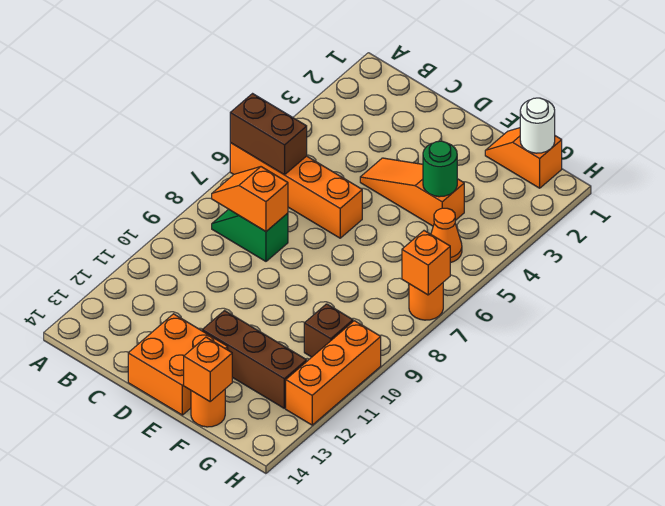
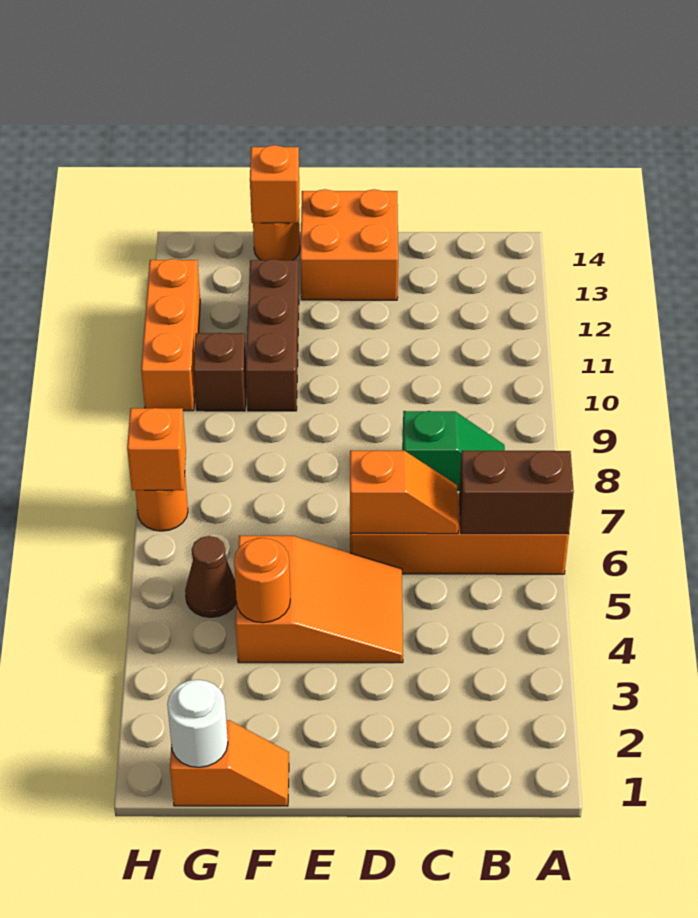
orange 1x2 slope [212,167,288,231] -> orange 1x2 slope moved to [350,450,459,534]
orange 1x3 slope [360,158,464,226] -> orange 2x3 slope [236,536,403,663]
brown 1x3 brick [202,311,307,408] -> brown 1x3 brick turned to [246,259,299,411]
green 1x1 round brick [423,141,457,197] -> orange 1x1 round brick [234,538,290,623]
orange 1x1 cone [431,208,462,263] -> brown 1x1 cone [185,536,236,617]

